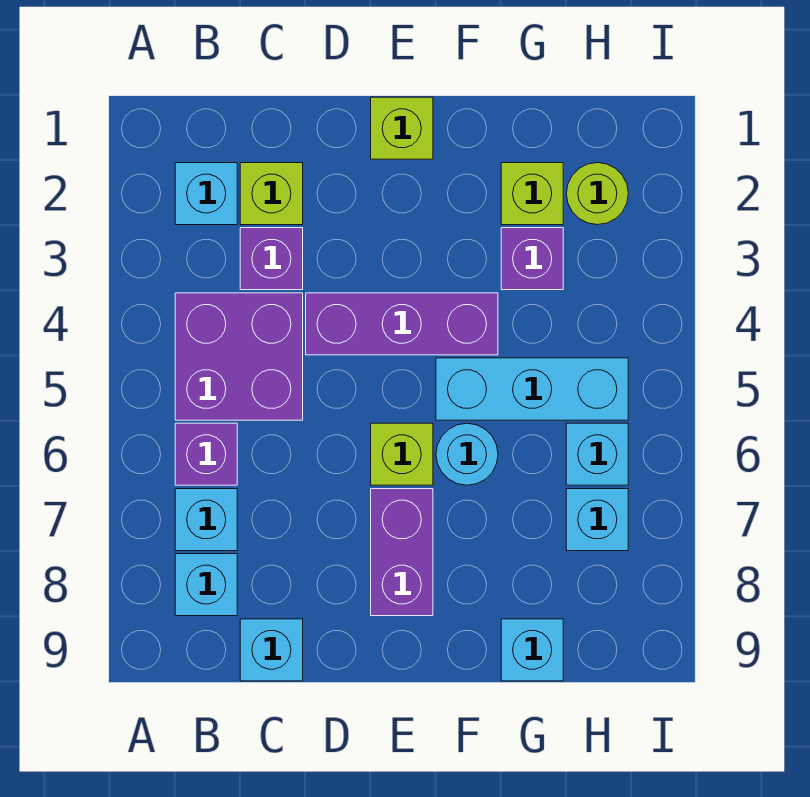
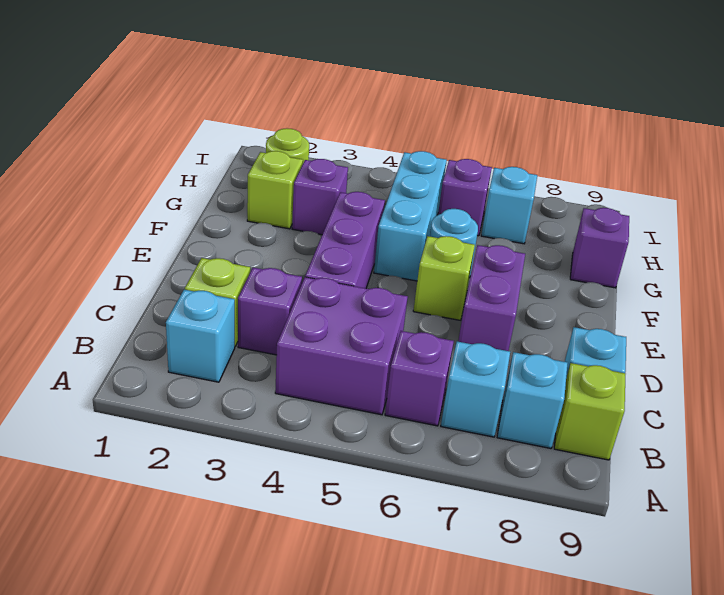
lime 1x1 brick [371,97,433,159] -> lime 1x1 brick moved to [554,363,625,460]
purple 1x2 brick [371,489,433,616] -> purple 1x2 brick turned to [458,245,525,351]
cyan 1x1 brick [501,619,563,681] -> purple 1x1 brick [570,208,629,288]
cyan 1x1 brick [566,423,628,485] -> purple 1x1 brick [438,159,492,236]

